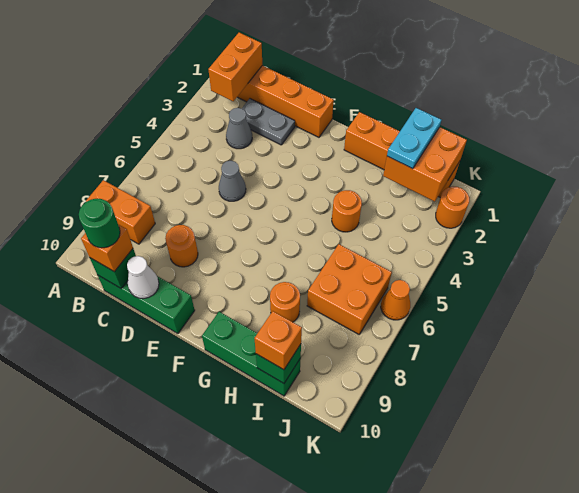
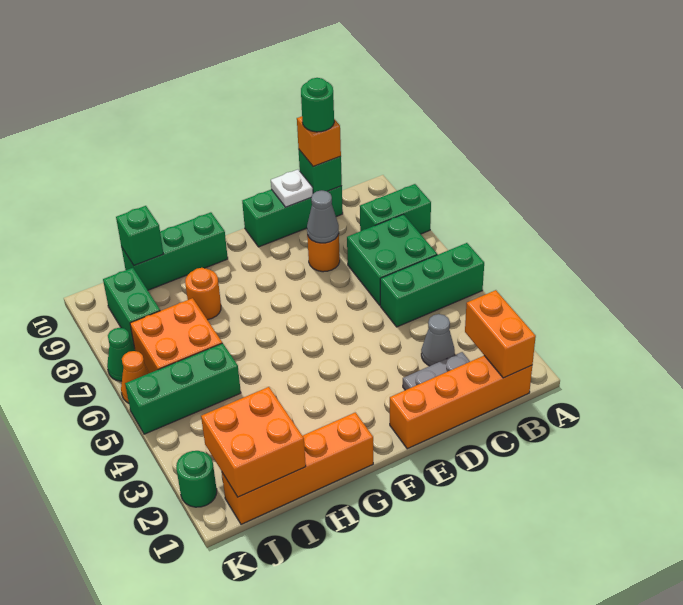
none -> green 1x3 brick [380,243,484,327]
orange 1x2 brick [86,180,155,244] -> green 1x2 brick [360,184,431,234]
none -> green 2x2 brick [347,214,437,305]
grey 1x1 cone [219,161,246,201] -> grey 1x1 cone moved to [307,190,339,243]
white 1x1 cone [127,256,159,299] -> white 1x1 plate [271,170,313,207]
orange 1x1 round brick [332,190,362,232] -> none
cyan 1x2 plate [387,108,441,169] -> none
none -> green 1x3 brick [125,343,241,434]
orange 1x1 brick [254,311,302,370] -> none
none -> green 1x2 brick [103,268,160,347]
orange 1x1 round brick [436,187,469,228] -> green 1x1 round brick [176,451,217,507]
none -> green 1x1 cone [107,328,135,381]

